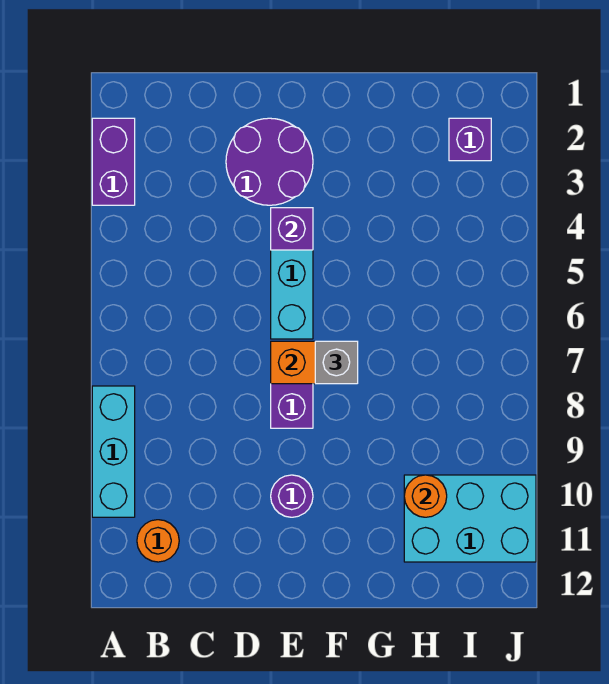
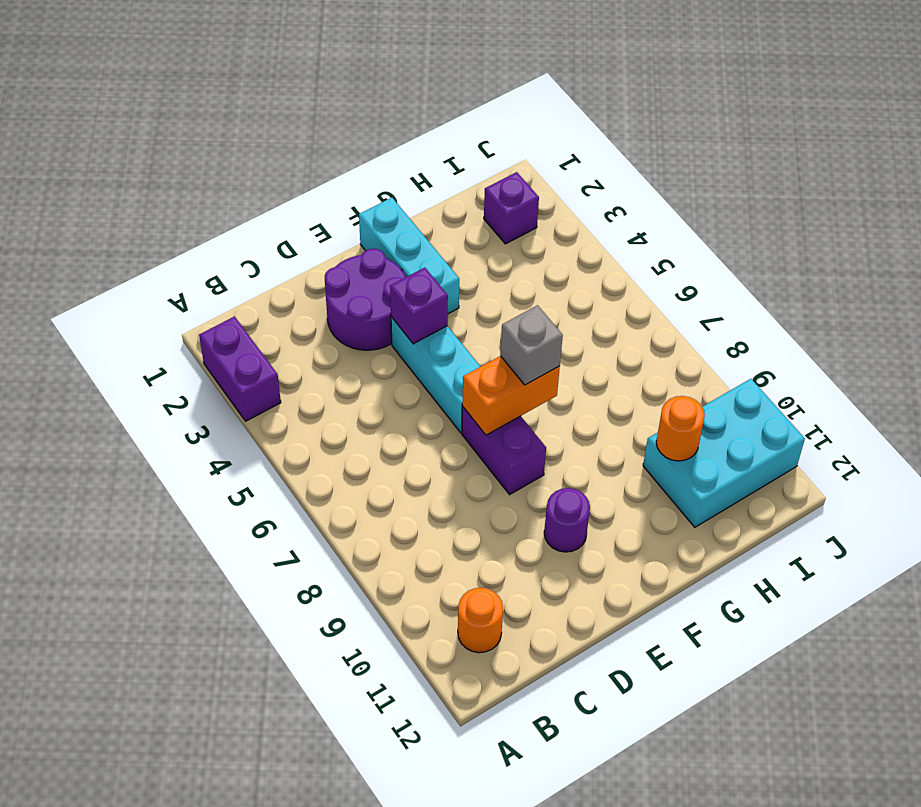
cyan 1x3 brick [92,386,135,517] -> cyan 1x3 brick moved to [359,198,459,314]

